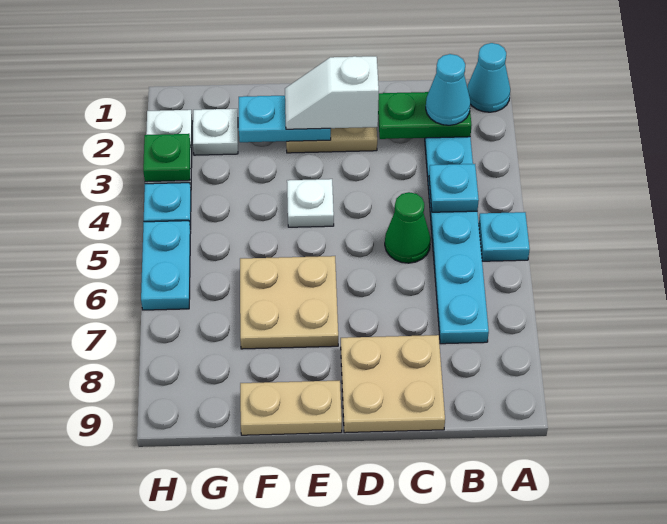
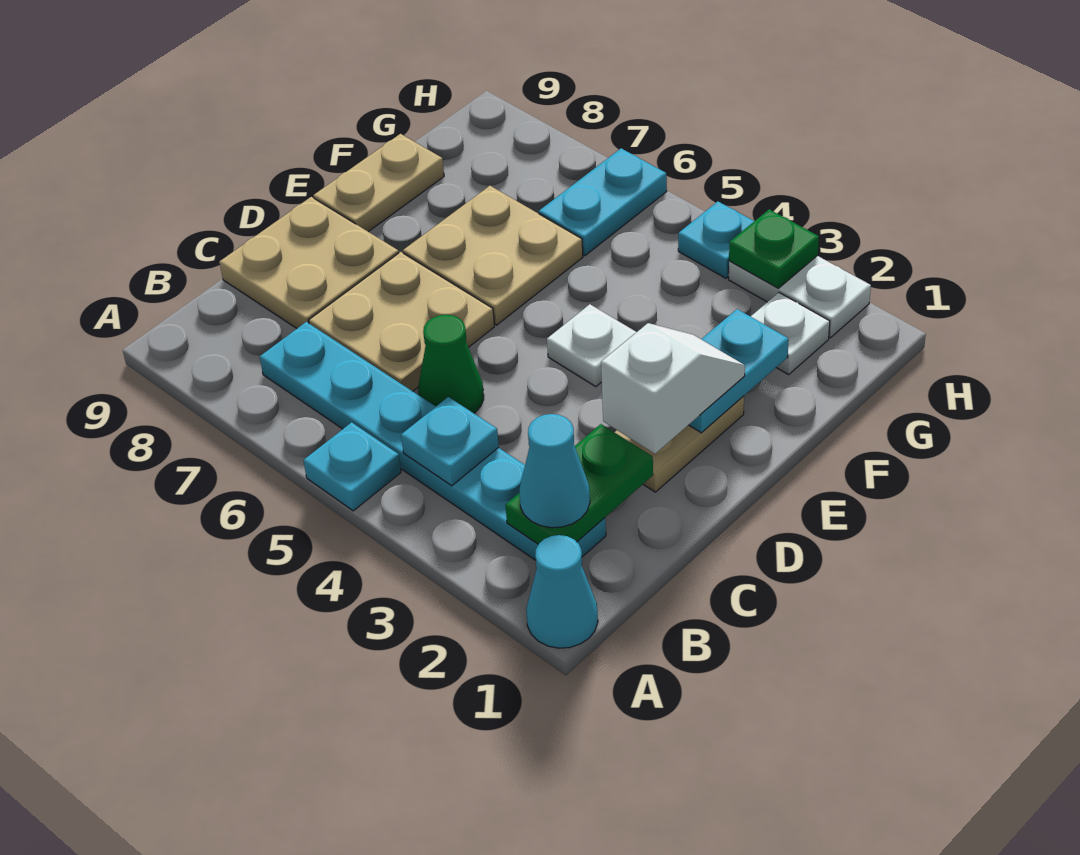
none -> tan 2x2 plate [309,252,494,391]
cyan 1x2 plate [141,221,191,310] -> cyan 1x2 plate turned to [539,148,667,256]

